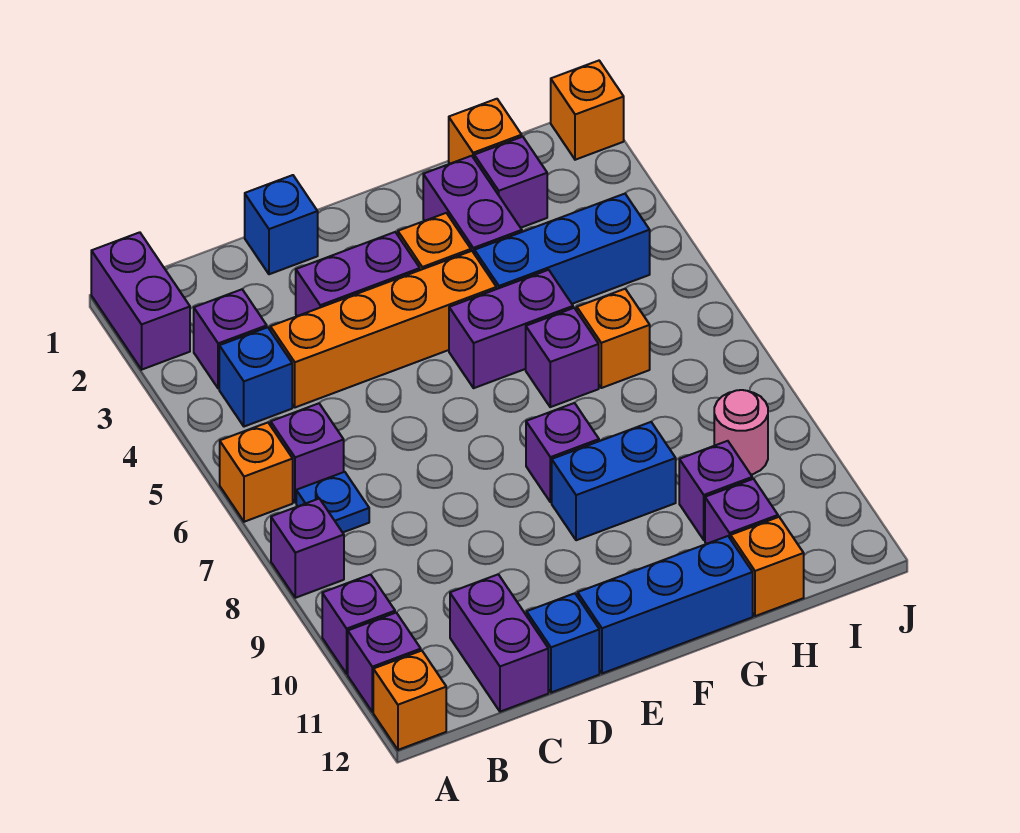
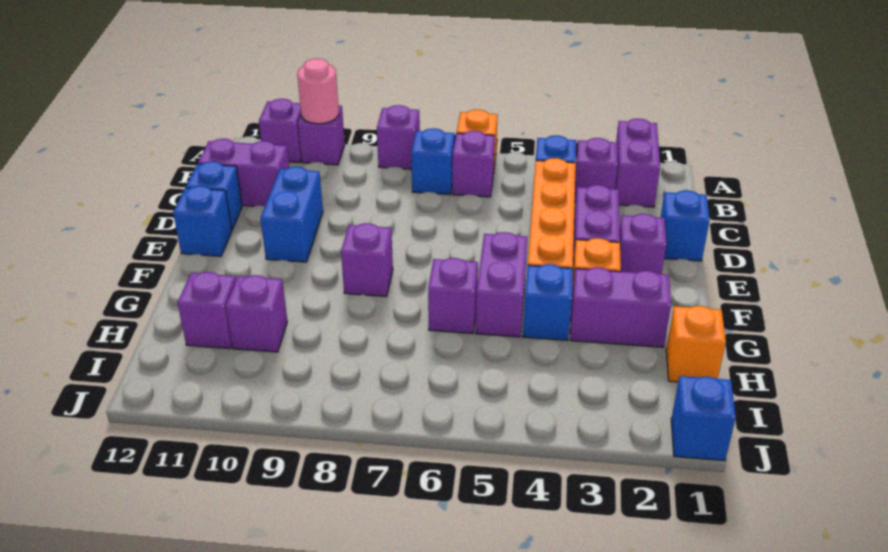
purple 1x2 brick [91,232,190,370] -> purple 1x2 brick turned to [615,119,660,207]
orange 1x1 brick [373,651,446,750] -> none
blue 1x1 plate [296,472,369,533] -> blue 1x1 brick [411,128,454,195]
blue 1x3 brick [578,536,753,673] -> blue 1x1 brick [173,186,232,256]
blue 1x2 brick [552,422,676,540] -> blue 1x2 brick moved to [261,167,323,262]
blue 1x3 brick [475,194,650,304] -> blue 1x1 brick [523,264,573,340]
purple 1x1 brick [474,137,547,228] -> purple 1x1 brick moved to [620,214,666,274]
orange 1x1 brick [577,289,650,388] -> none
orange 1x1 brick [731,517,804,616] -> none
pink 1x1 round brick [714,390,768,475] -> pink 1x1 round brick moved to [297,59,339,124]
orange 1x1 brick [551,61,624,160] -> blue 1x1 brick [671,376,736,461]

